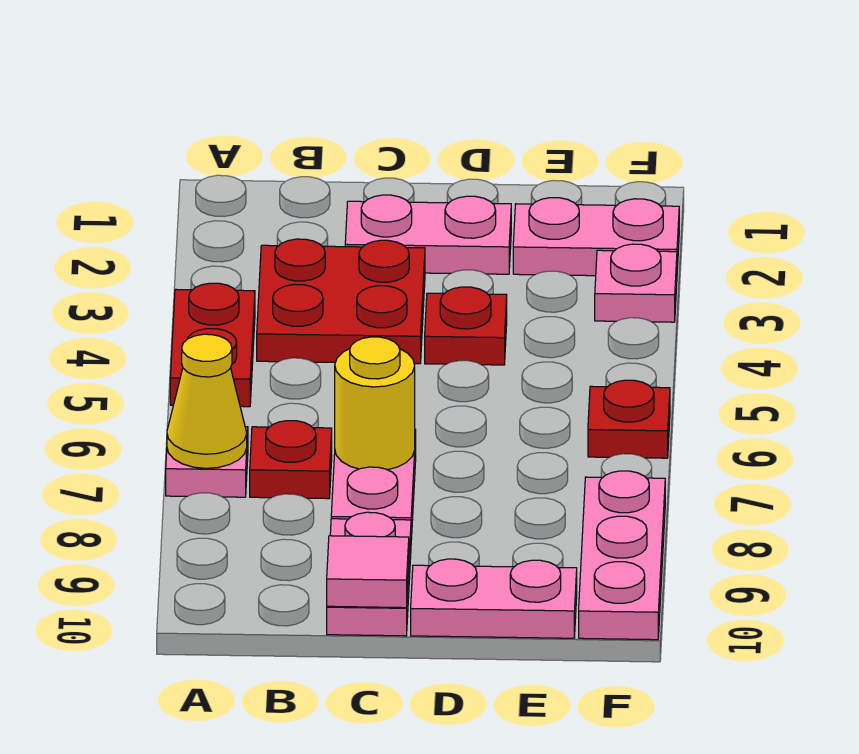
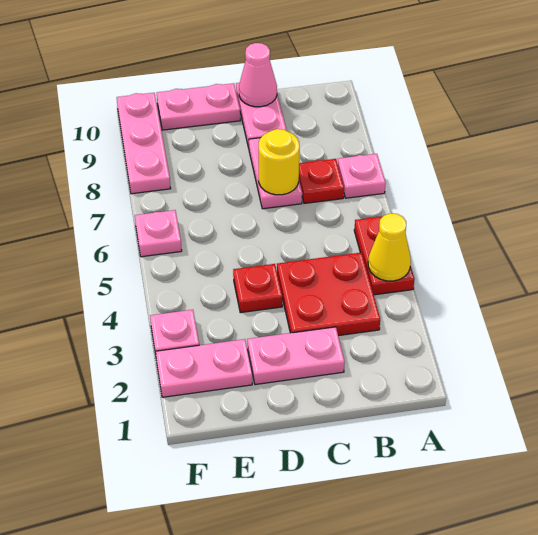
yellow 1x1 cone [167,334,247,468] -> yellow 1x1 cone moved to [368,213,411,281]
pink 1x1 tile [327,536,409,608] -> pink 1x1 cone [239,43,277,107]
red 1x1 plate [588,380,670,458] -> pink 1x1 plate [135,210,182,257]

